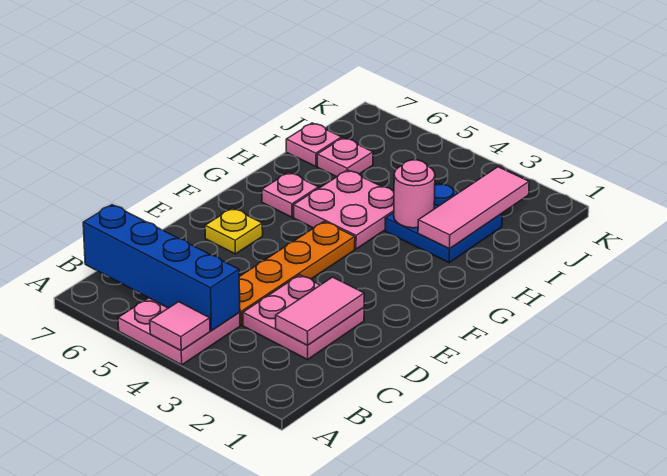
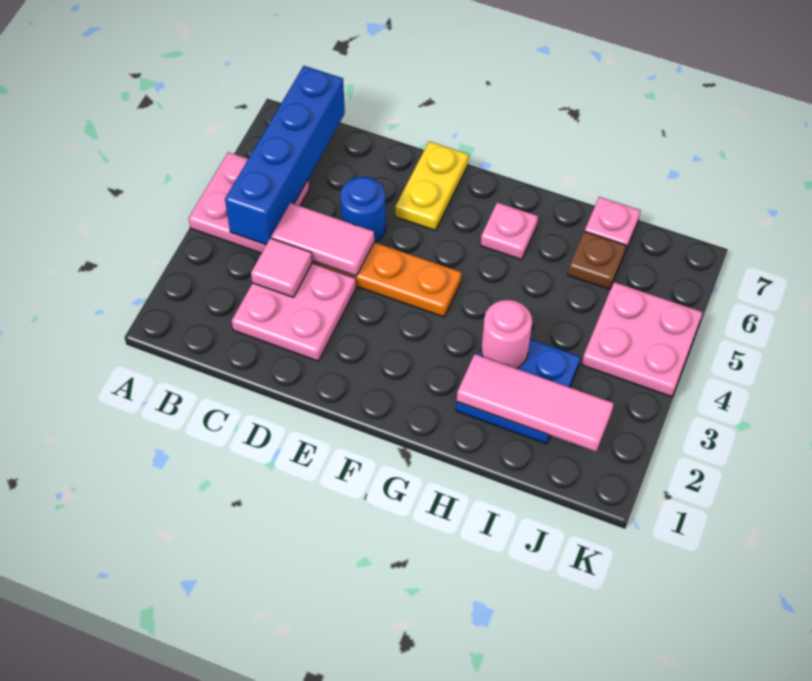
pink 1x1 tile [150,302,210,351] -> pink 1x1 tile moved to [251,238,312,298]
pink 1x2 tile [276,277,364,345] -> pink 1x2 tile moved to [271,203,374,276]
none -> blue 1x1 round brick [340,177,386,243]
yellow 1x1 plate [205,208,263,254] -> yellow 1x2 plate [395,141,469,230]
pink 2x2 plate [294,170,394,249] -> pink 2x2 plate moved to [582,282,703,397]
pink 1x1 plate [317,138,373,177] -> brown 1x1 plate [568,231,626,289]

